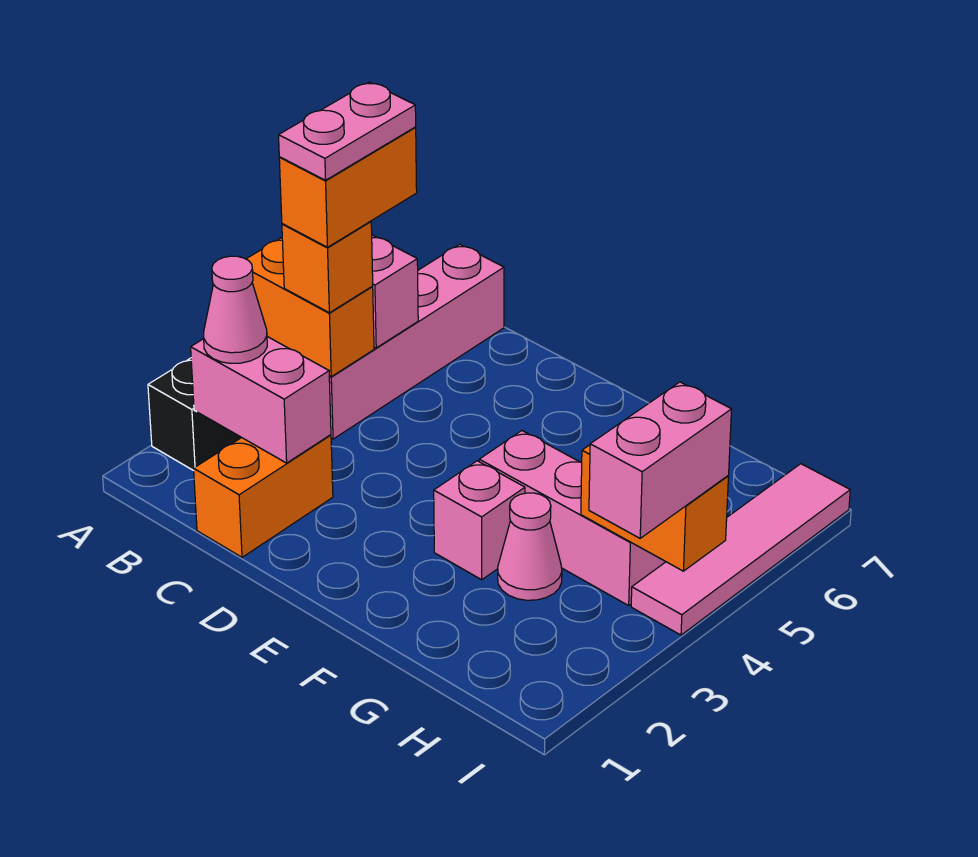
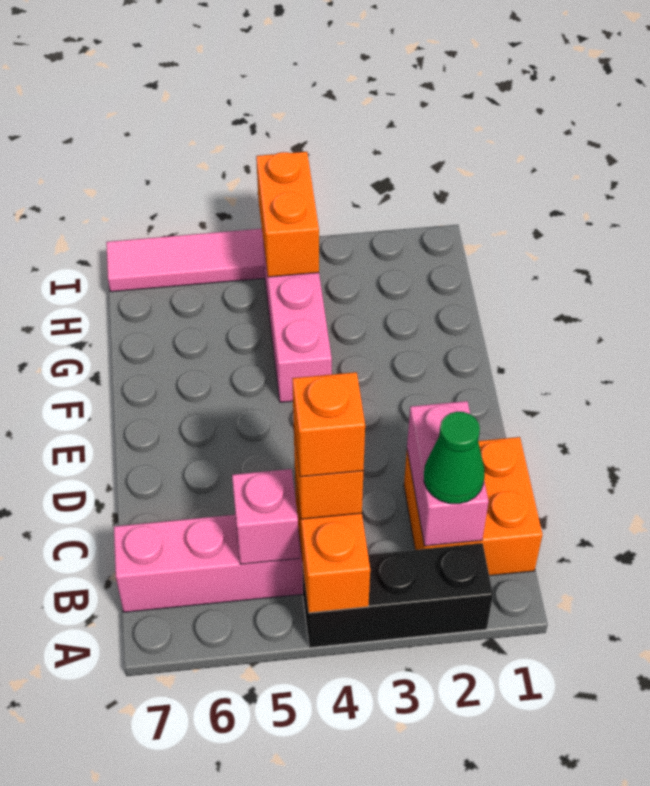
pink 1x1 cone [204,256,267,363] -> green 1x1 cone [424,412,485,504]
orange 1x2 brick [279,127,417,247] -> orange 1x1 brick [292,372,365,477]
pink 1x2 plate [279,82,416,180] -> none
orange 1x2 brick [194,435,333,557] -> orange 2x2 brick [404,437,542,576]
pink 1x1 brick [434,461,525,580] -> none
pink 1x1 cone [498,493,562,600] -> none
pink 1x2 brick [589,382,732,538] -> none

